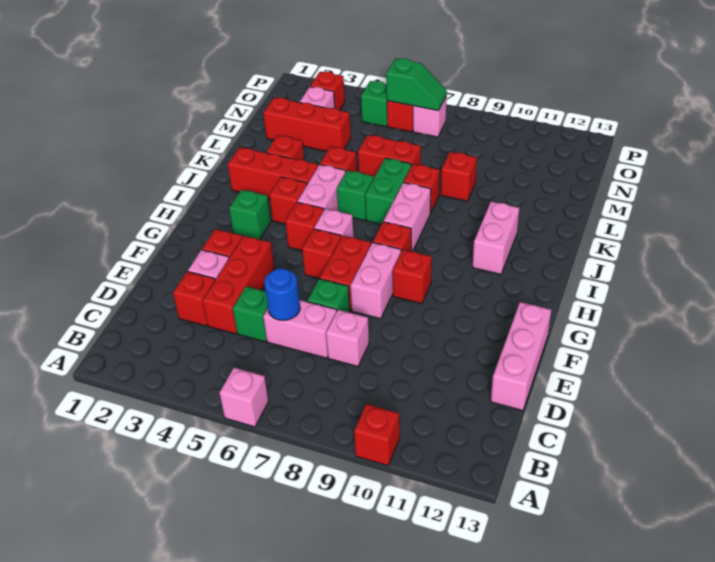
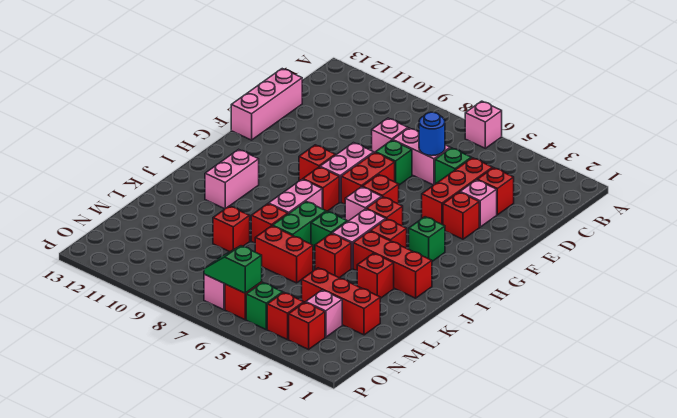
red 1x1 brick [354,404,400,466] -> red 1x1 brick moved to [267,292,304,340]

